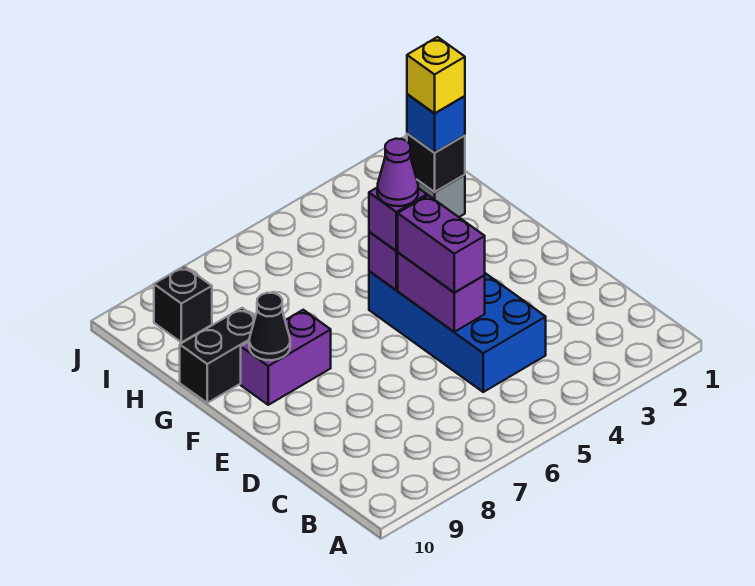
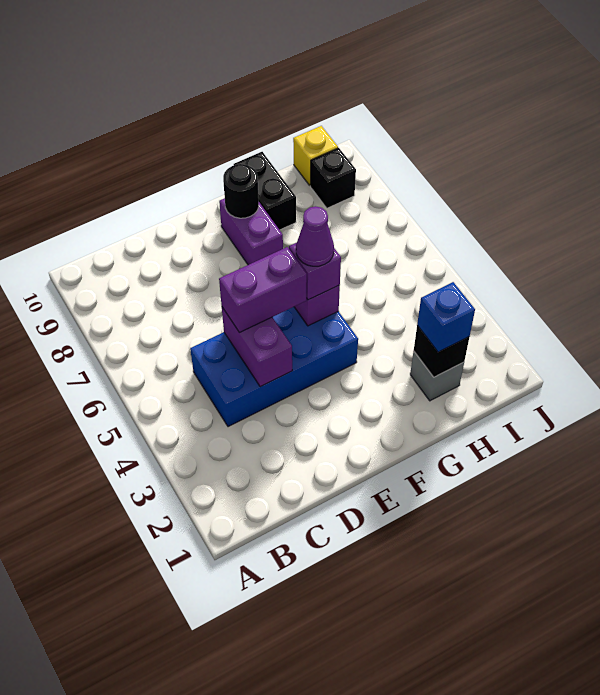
purple 1x2 brick [398,253,485,332] -> purple 1x2 brick turned to [222,307,292,387]
black 1x1 cone [249,293,290,360] -> black 1x1 round brick [223,164,259,218]
yellow 1x1 brick [407,37,465,114] -> yellow 1x1 brick moved to [293,126,338,185]

